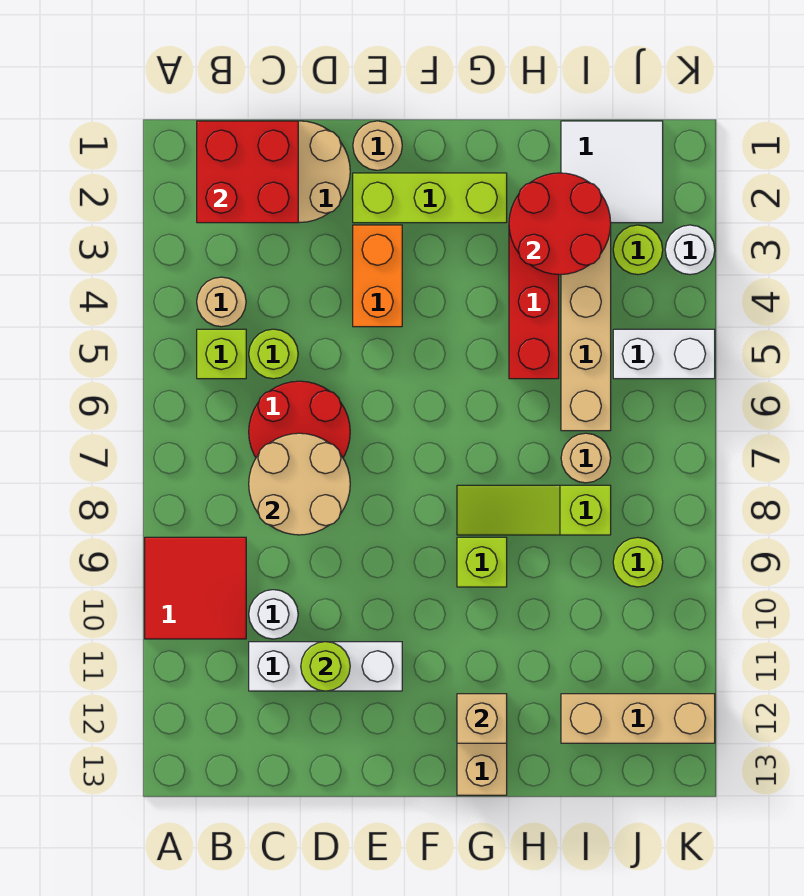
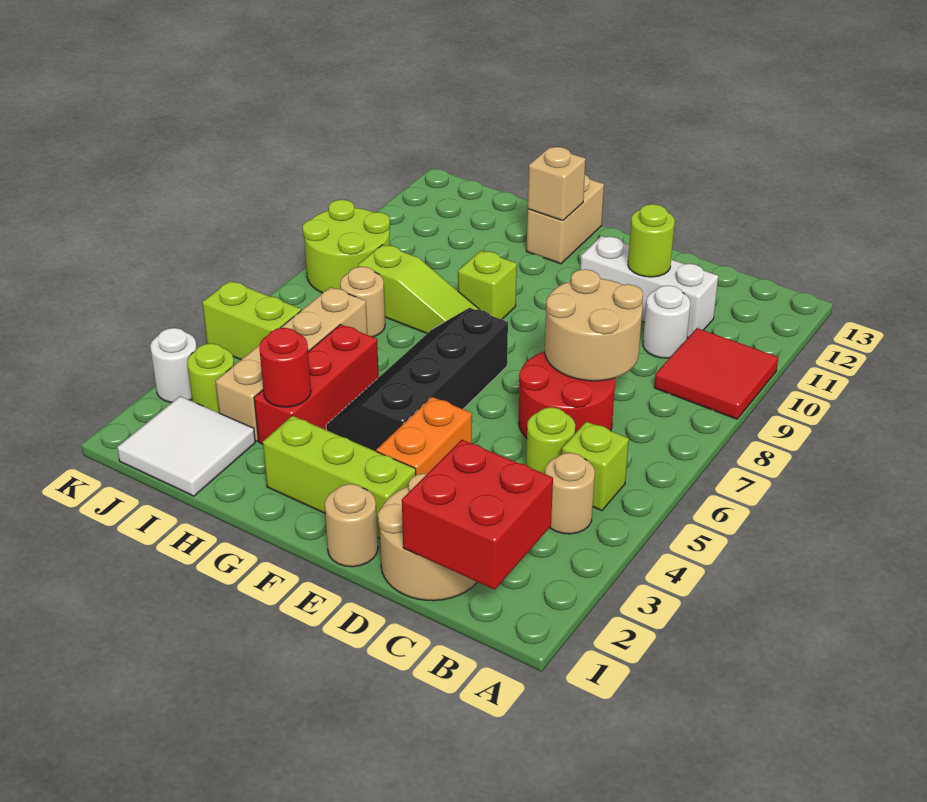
none -> black 2x4 slope [326,308,508,451]
red 2x2 round brick [509,173,611,275] -> red 1x1 round brick [259,328,311,407]
tan 1x3 brick [561,694,715,743] -> none
white 1x2 brick [613,329,715,379] -> lime 1x2 brick [202,281,301,360]
lime 1x1 round brick [613,538,663,587] -> lime 2x2 round brick [302,200,390,293]

